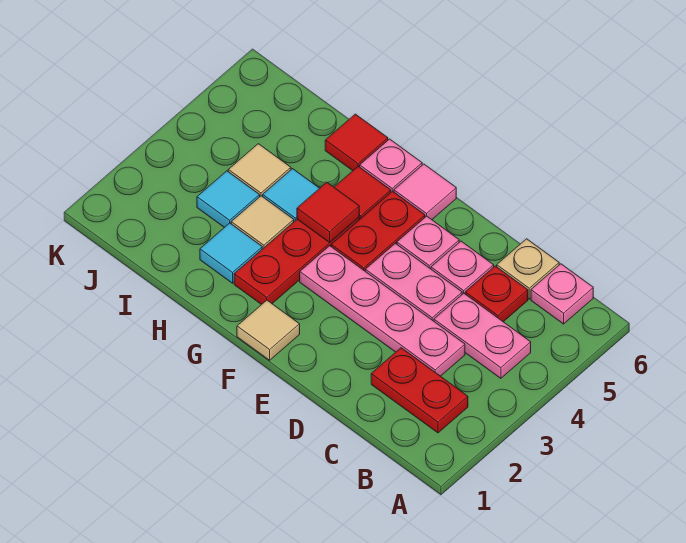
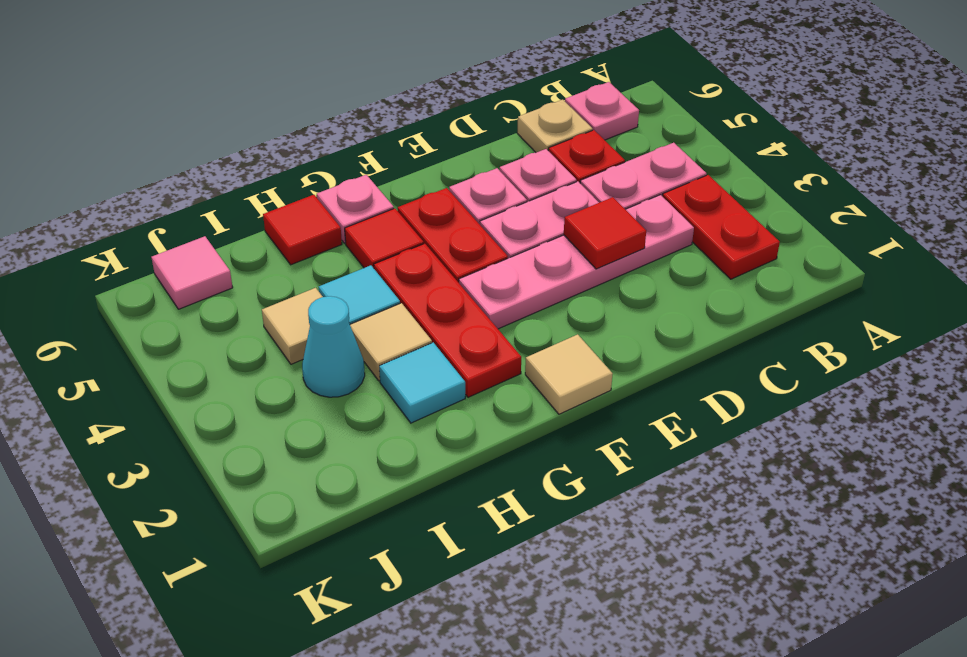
red 1x2 plate [371,348,468,433] -> red 1x2 plate turned to [663,175,780,279]
pink 1x1 tile [394,164,456,220] -> pink 1x1 tile moved to [151,236,233,309]
red 1x1 tile [297,182,359,242] -> red 1x1 tile moved to [564,197,646,269]
cyan 1x1 tile [197,171,260,228] -> cyan 1x1 cone [302,296,365,397]

